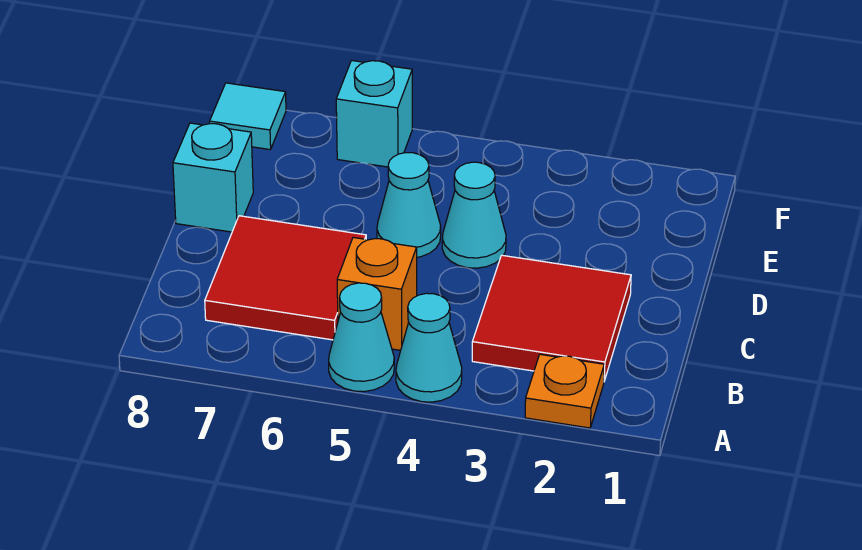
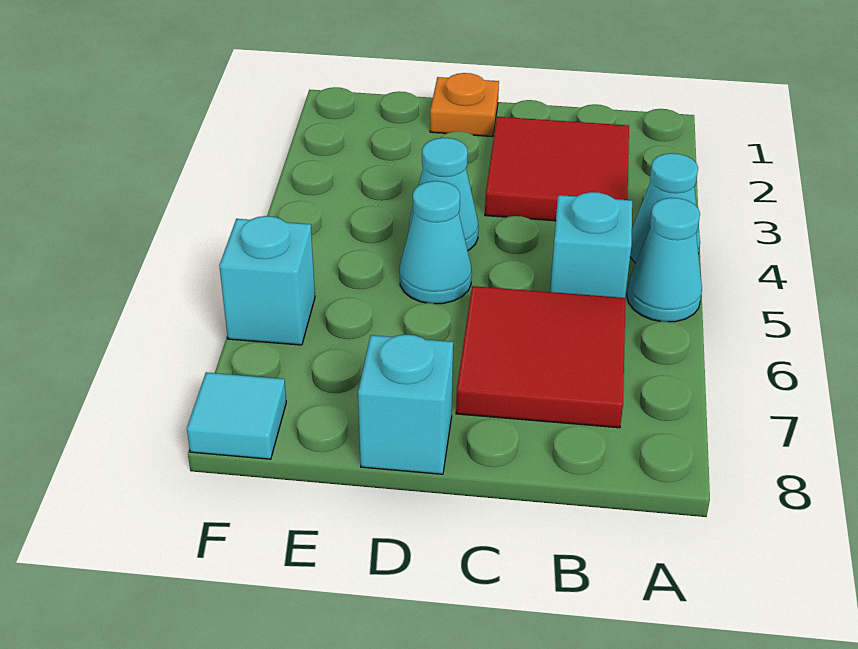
orange 1x1 plate [525,354,604,428] -> orange 1x1 plate moved to [430,73,499,137]
orange 1x1 brick [337,238,417,350] -> cyan 1x1 brick [550,192,632,298]

